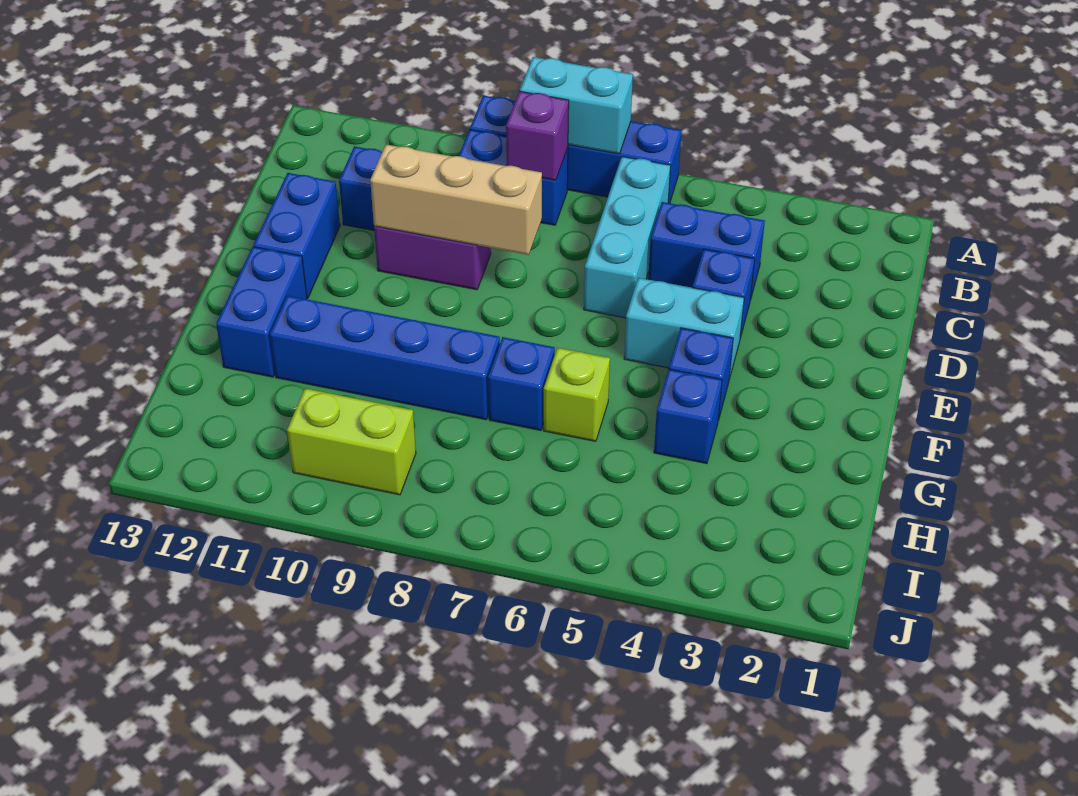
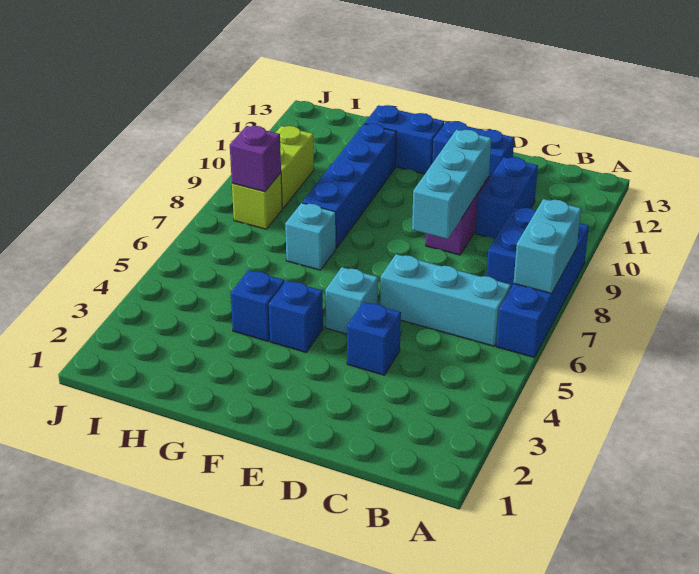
purple 1x1 brick [506,91,569,180] -> purple 1x1 brick moved to [230,126,281,192]
blue 1x2 brick [648,202,765,300] -> none
tan 1x3 brick [370,144,542,255] -> cyan 1x3 brick [412,129,491,239]
cyan 1x2 brick [624,278,744,379] -> cyan 1x1 brick [325,267,378,334]
lime 1x1 brick [544,348,610,441] -> lime 1x1 brick moved to [232,173,282,229]
blue 1x1 brick [488,337,555,430] -> cyan 1x1 brick [285,203,336,270]

